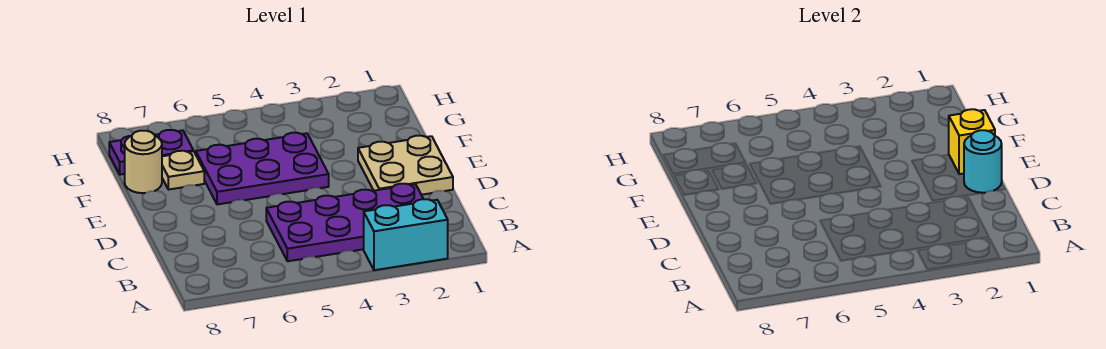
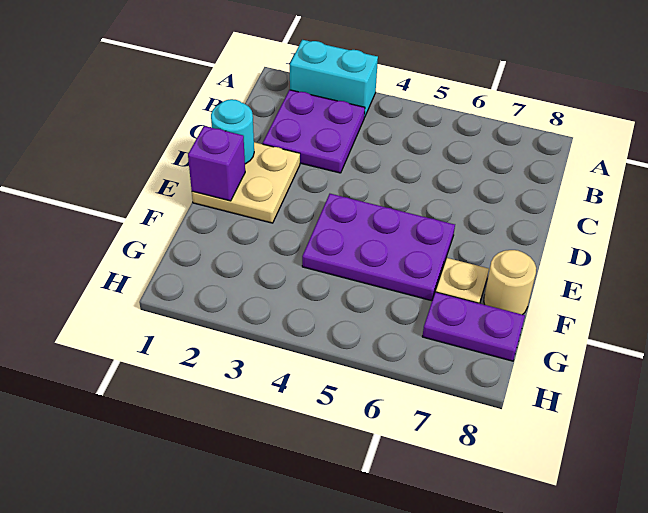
purple 2x4 plate [266,184,423,261] -> purple 2x2 plate [263,90,365,173]
yellow 1x1 brick [949,109,995,174] -> purple 1x1 brick [188,126,245,201]

